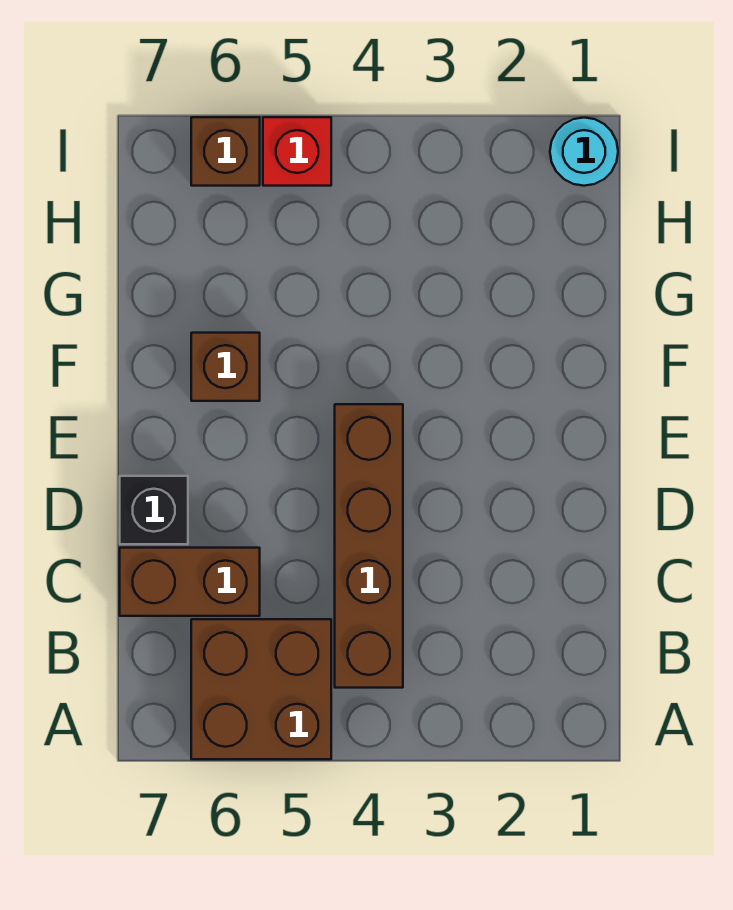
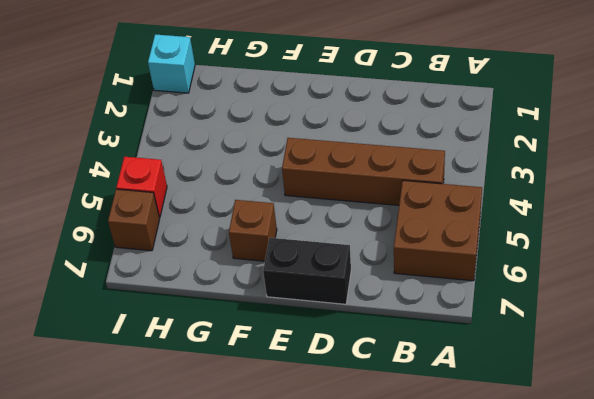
brown 1x2 brick [120,548,260,616] -> none
black 1x1 brick [120,476,188,544] -> black 1x2 brick [263,238,351,304]
cyan 1x1 round brick [550,118,618,186] -> cyan 1x1 brick [148,34,195,93]

